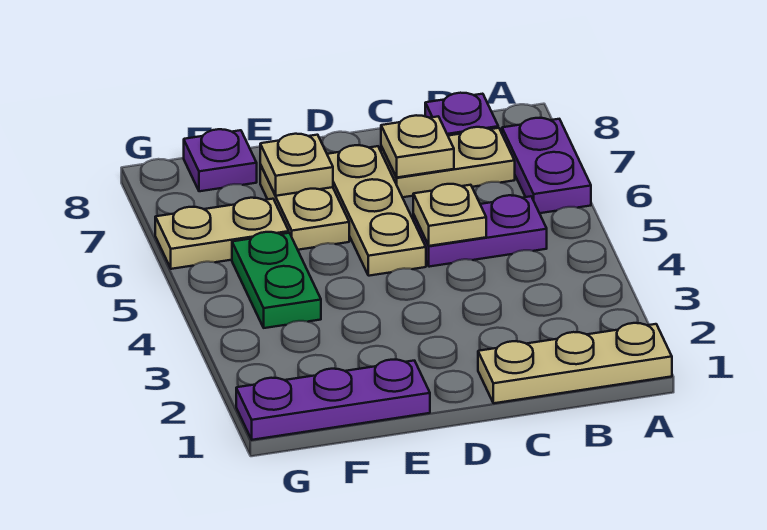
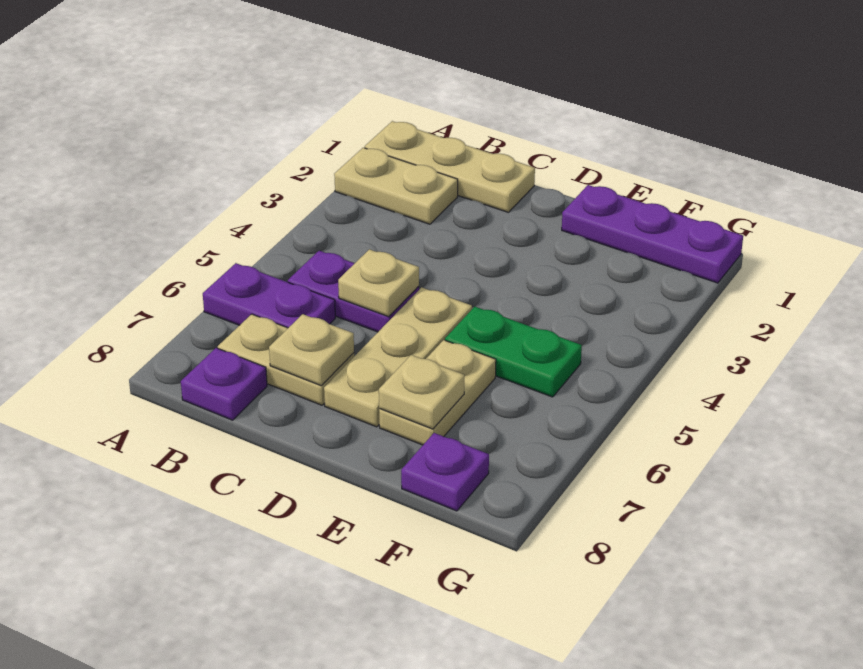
purple 1x2 plate [502,118,591,213] -> purple 1x2 plate turned to [203,263,335,328]
green 1x2 plate [232,232,321,328] -> green 1x2 plate turned to [445,307,582,397]
tan 1x2 plate [155,198,289,269] -> tan 1x2 plate moved to [334,148,458,224]

